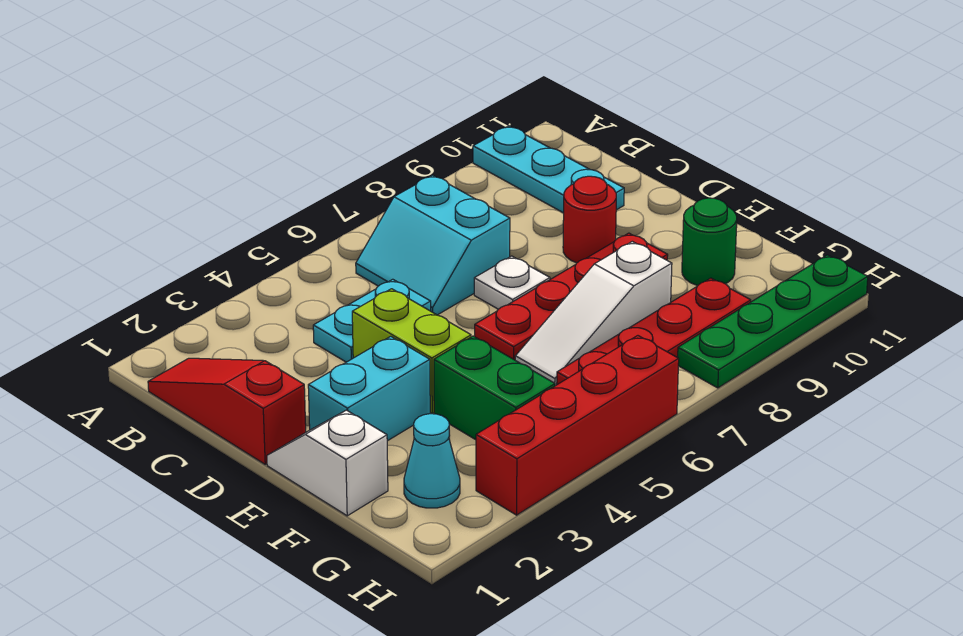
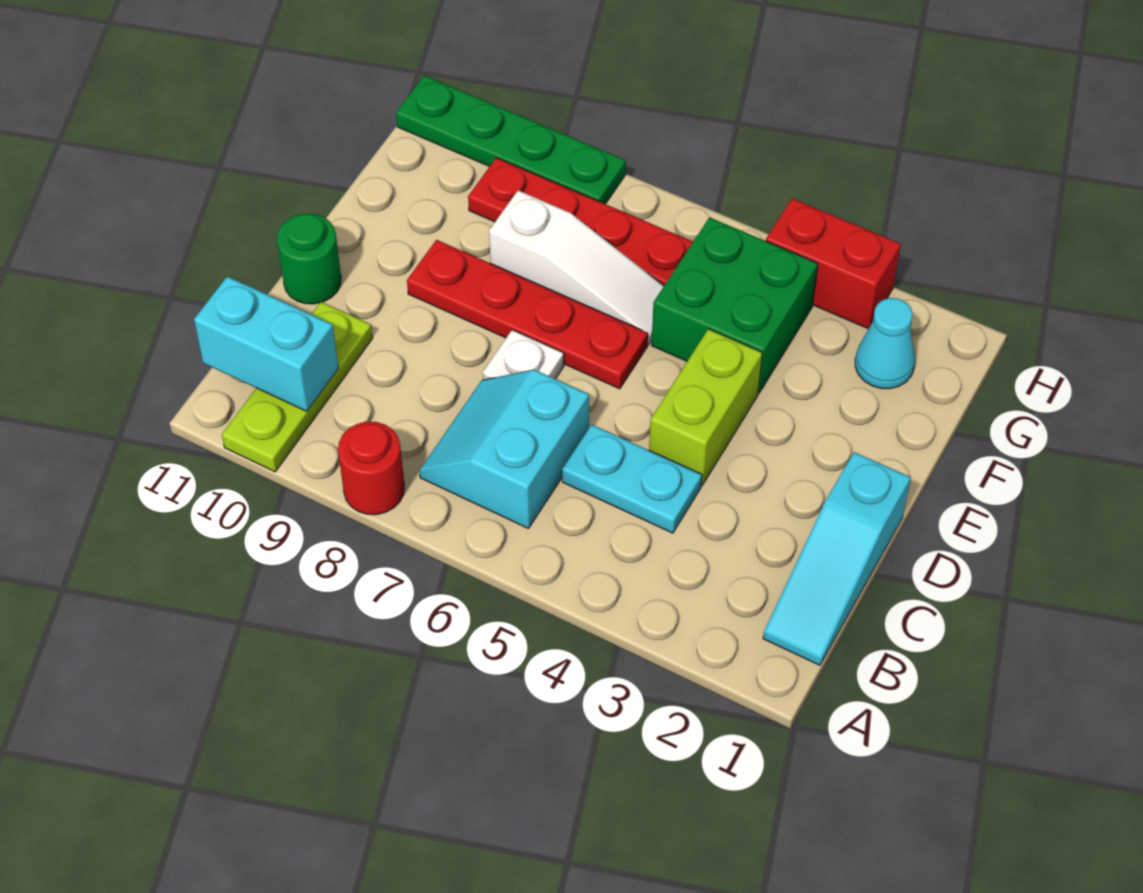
cyan 1x3 plate [473,126,624,213] -> lime 1x3 plate [222,302,373,472]
red 1x3 slope [148,358,306,464] -> cyan 1x3 slope [763,452,911,665]
cyan 2x2 slope [356,175,510,315] -> cyan 2x2 slope turned to [419,370,589,529]
red 1x1 round brick [563,176,616,263] -> red 1x1 round brick moved to [338,422,404,515]
white 1x2 slope [267,410,388,516] -> none
cyan 1x2 brick [308,336,430,441] -> cyan 1x2 brick moved to [194,276,338,411]
green 1x2 brick [434,336,555,440] -> green 2x2 brick [652,217,818,393]
green 1x1 round brick [682,198,737,286] -> green 1x1 round brick moved to [277,214,341,304]
red 1x4 brick [476,336,679,515] -> red 1x2 brick [766,198,901,329]

